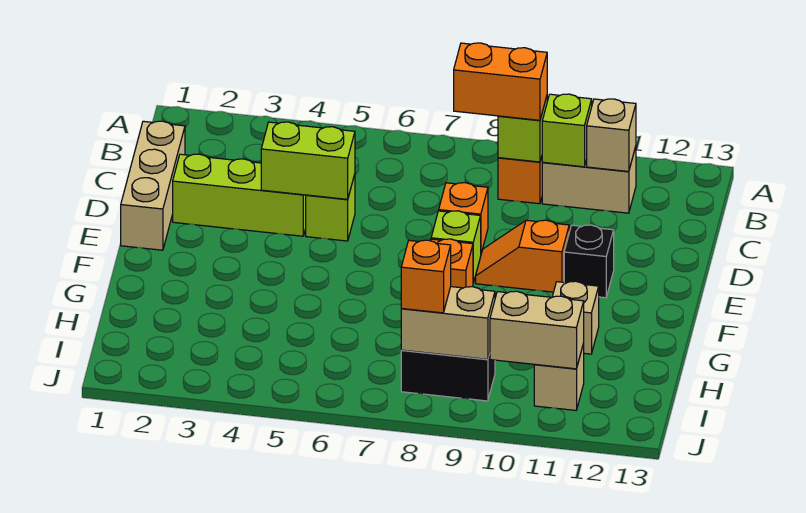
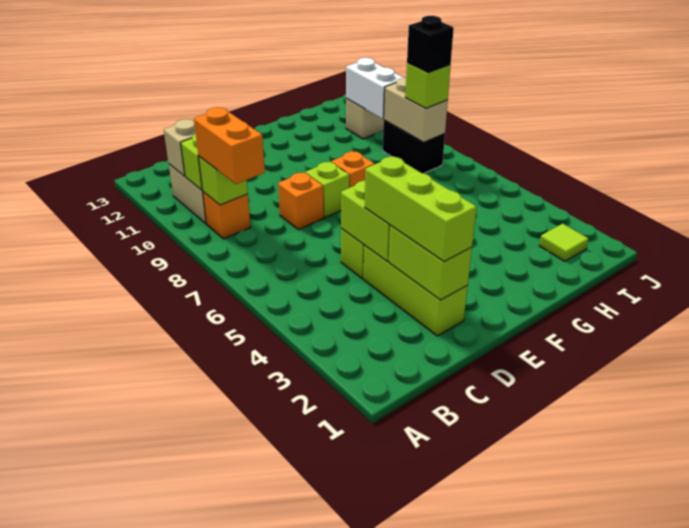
tan 1x3 brick [121,121,185,250] -> none
none -> lime 1x2 brick [389,226,472,300]
none -> lime 1x3 brick [365,157,477,262]
orange 1x2 slope [476,220,569,292] -> none
black 1x1 brick [564,225,614,298] -> black 1x1 brick moved to [407,16,454,73]
tan 1x1 brick [552,281,599,354] -> none
none -> lime 1x1 tile [539,224,588,261]
orange 1x1 brick [401,240,451,313] -> lime 1x1 brick [405,63,451,108]
tan 1x2 brick [490,291,584,369] -> white 1x2 brick [346,58,404,119]

